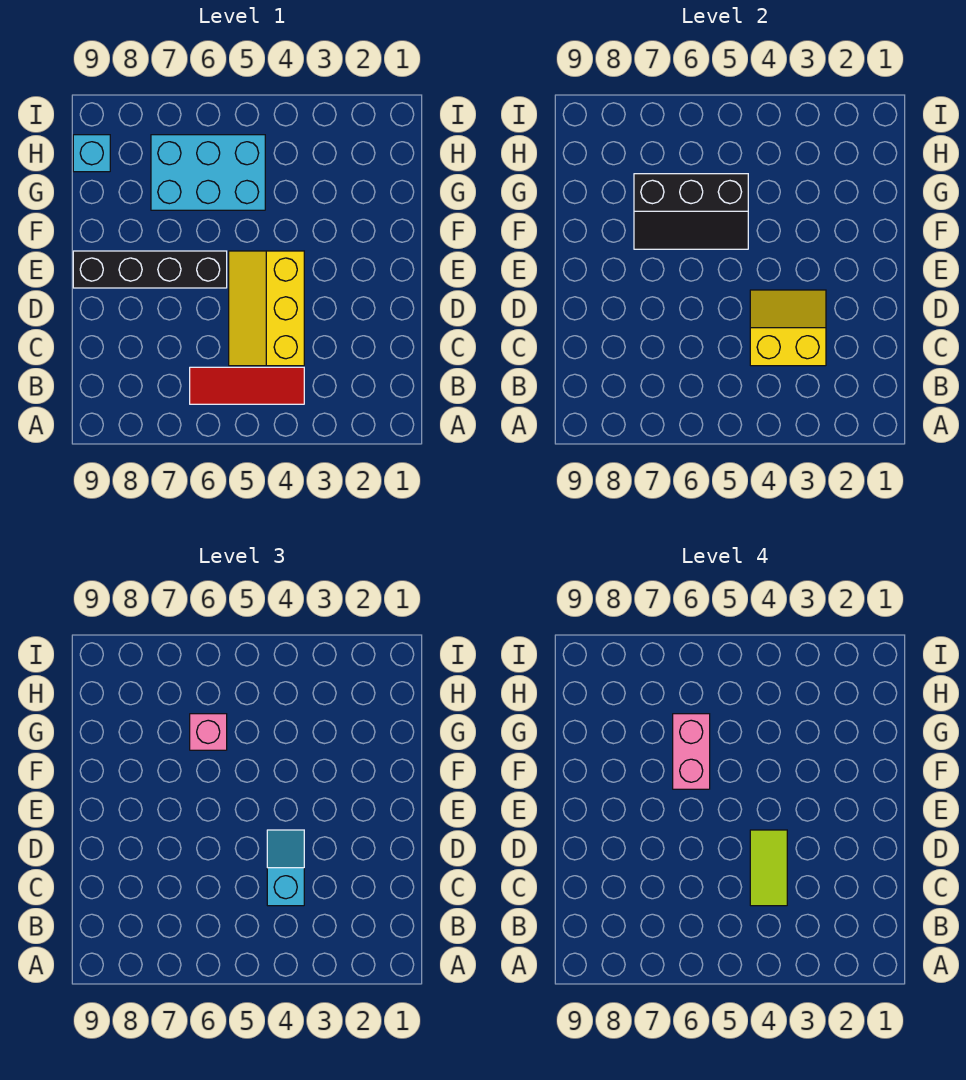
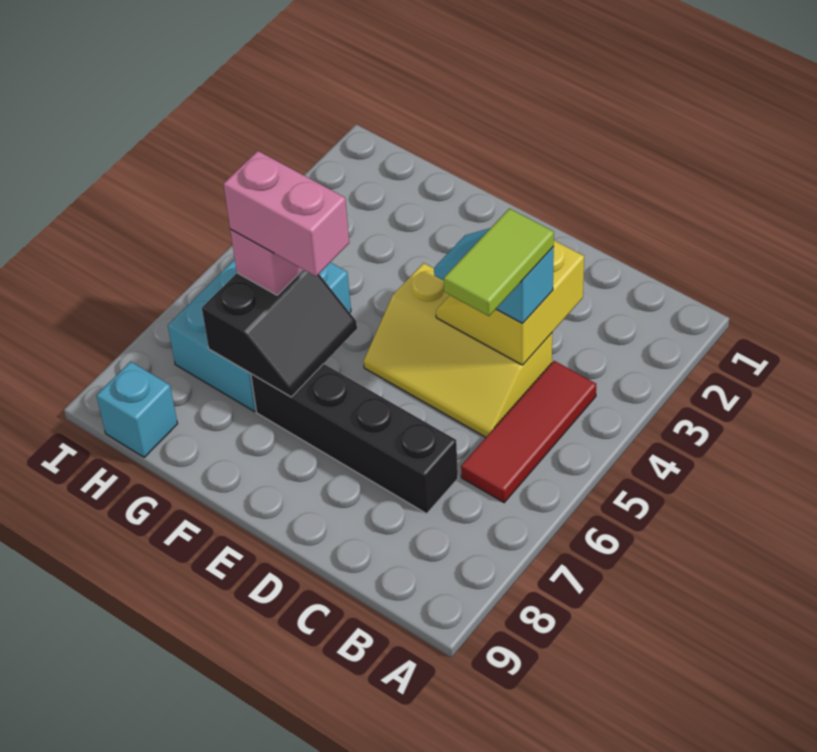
lime 1x2 tile [750,830,787,906] -> lime 1x2 tile turned to [444,208,554,316]
black 1x4 brick [73,251,227,288] -> black 1x4 brick turned to [251,364,458,514]
black 2x3 slope [634,174,748,249] -> black 2x2 slope [202,270,357,397]

